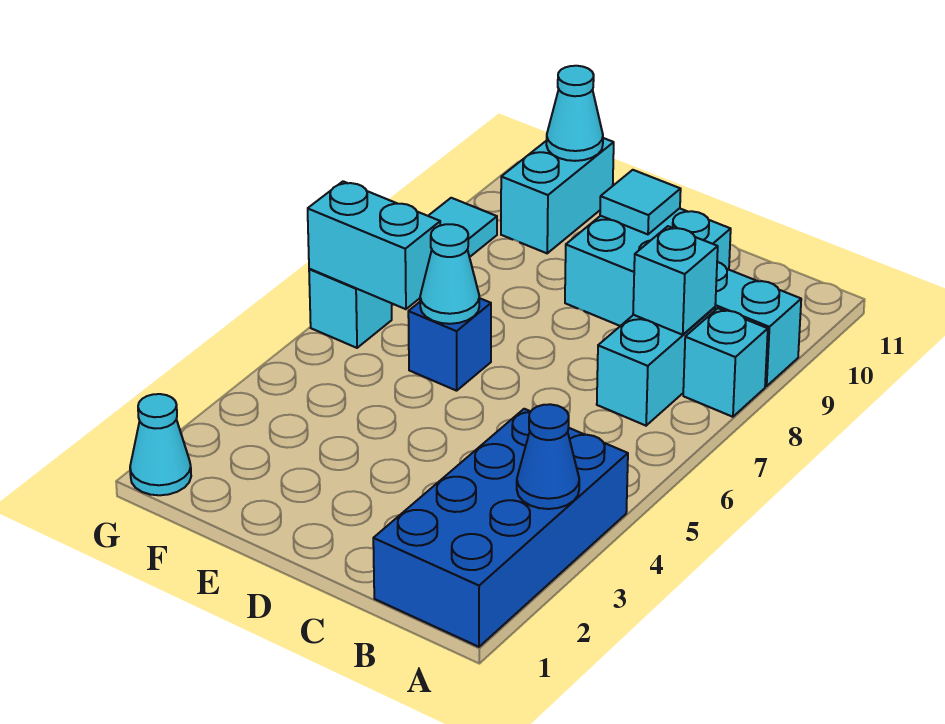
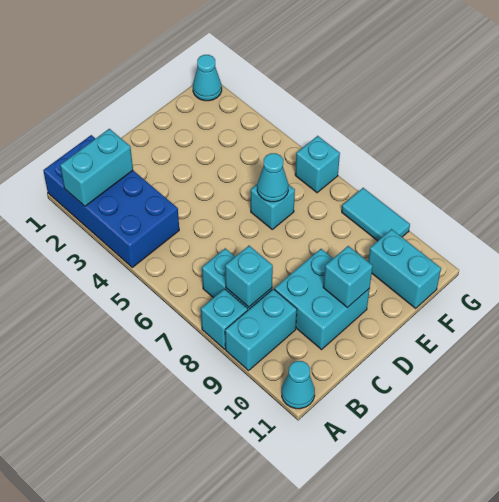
blue 1x1 cone [517,404,579,509] -> none
cyan 1x1 tile [600,170,681,234] -> cyan 1x1 brick [323,246,373,308]
blue 1x1 brick [408,298,491,391] -> cyan 1x1 brick [251,184,295,229]
cyan 1x2 brick [308,181,440,309] -> cyan 1x2 brick moved to [60,129,133,206]
cyan 1x1 cone [546,66,603,161] -> cyan 1x1 cone moved to [282,361,315,409]

